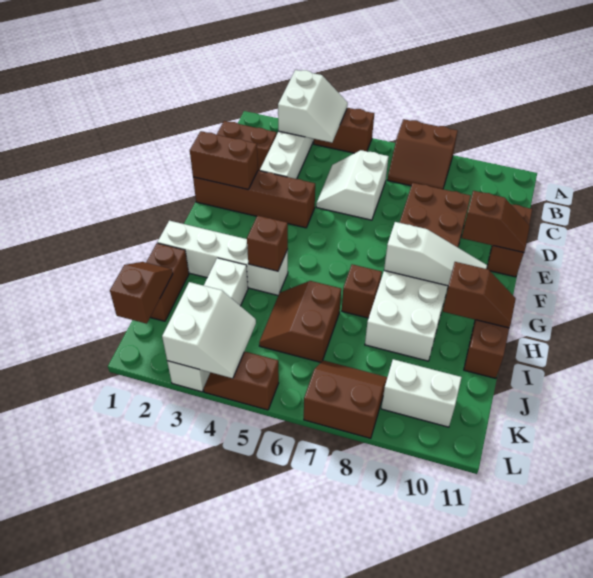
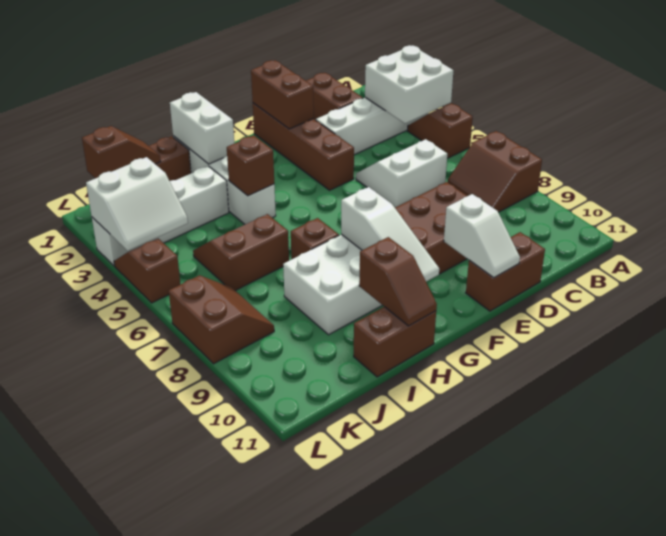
white 2x2 slope [278,70,348,143] -> white 2x2 brick [365,45,454,123]
brown 1x2 slope [462,191,530,253] -> white 1x2 slope [444,194,520,278]
white 1x2 brick [381,359,462,427] -> white 1x2 brick moved to [170,92,234,164]

